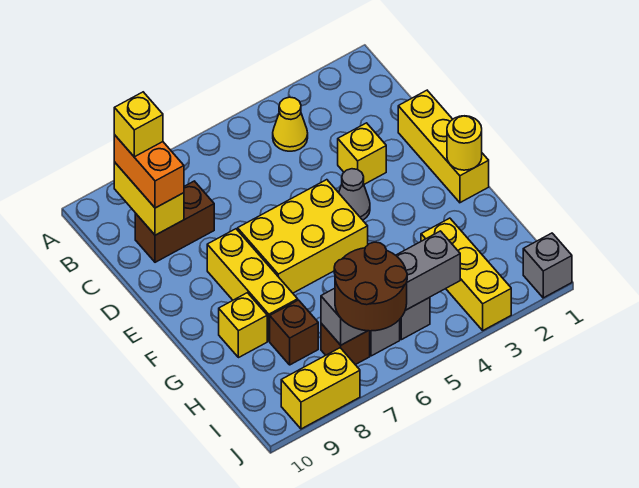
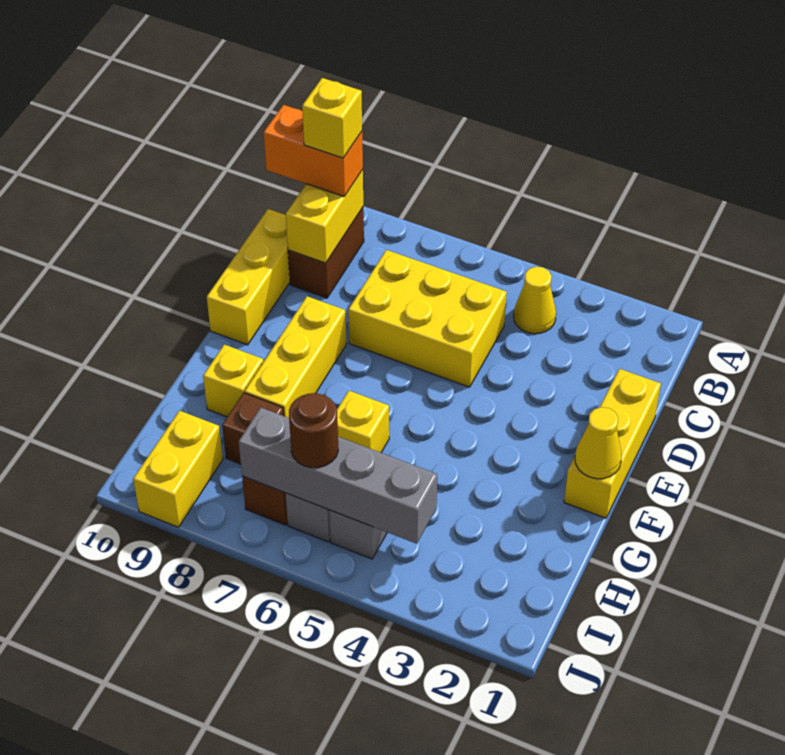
orange 1x2 brick [114,135,184,208] -> orange 1x2 brick turned to [264,105,363,196]
brown 1x2 brick [135,181,214,262] -> brown 1x2 brick turned to [288,208,364,298]
yellow 1x1 brick [338,123,386,184] -> yellow 1x1 brick moved to [337,391,389,453]
grey 1x1 cone [339,169,370,220] -> none
yellow 2x3 brick [238,180,368,293] -> yellow 2x3 brick moved to [348,250,507,387]
yellow 1x1 round brick [447,116,482,170] -> yellow 1x1 cone [575,407,622,479]
yellow 1x3 brick [421,218,511,330] -> yellow 1x3 brick moved to [207,209,290,345]
brown 2x2 round brick [334,242,407,331] -> brown 1x1 round brick [289,393,338,468]
grey 1x1 brick [523,233,572,298] -> none
yellow 1x2 brick [281,348,360,429] -> yellow 1x2 brick turned to [133,411,223,527]

